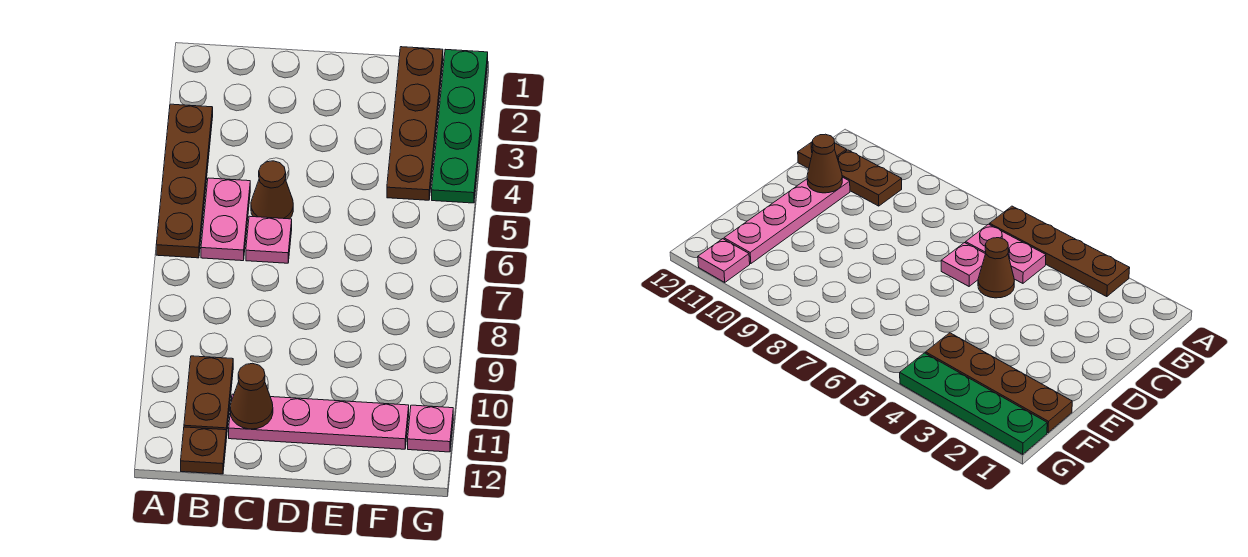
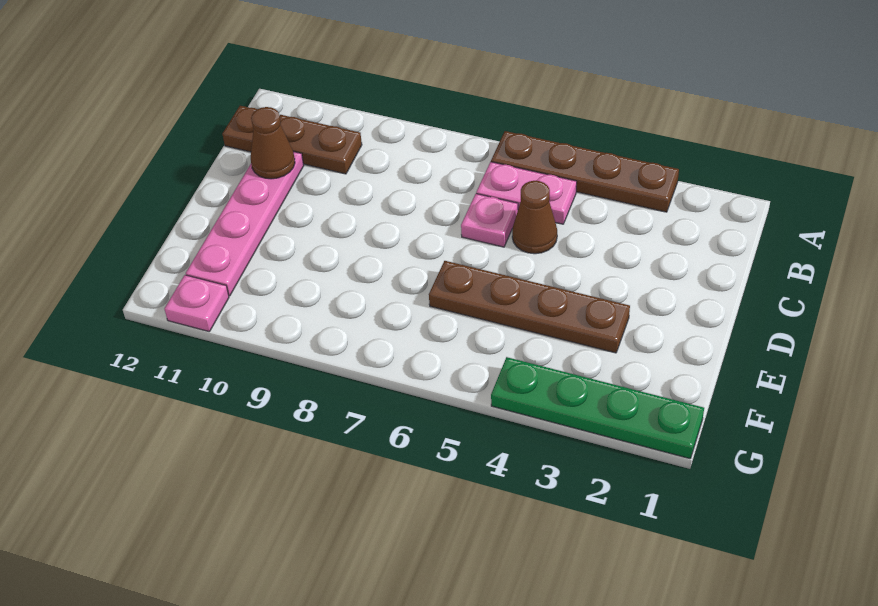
brown 1x4 plate [387,47,443,200] -> brown 1x4 plate moved to [429,261,630,353]

